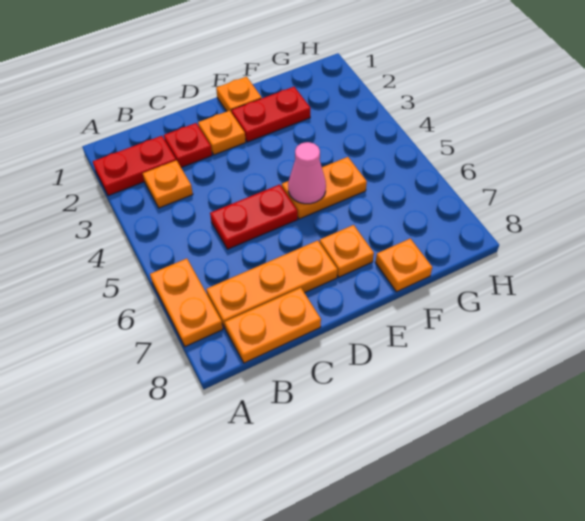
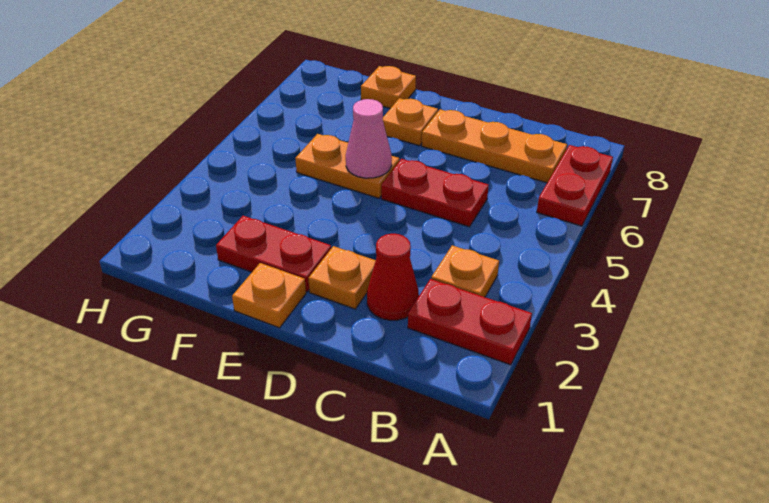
orange 1x2 plate [150,259,223,347] -> red 1x2 plate [537,145,613,226]
orange 1x2 plate [225,288,321,363] -> none
red 1x1 plate [164,123,212,167] -> red 1x1 cone [367,234,419,320]

